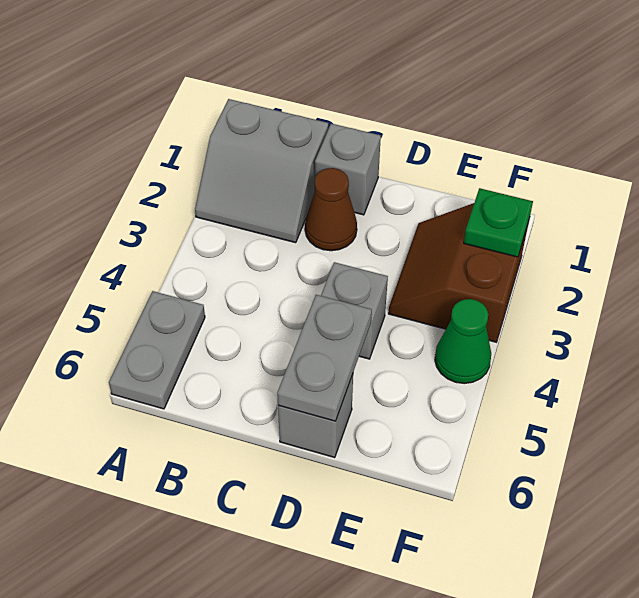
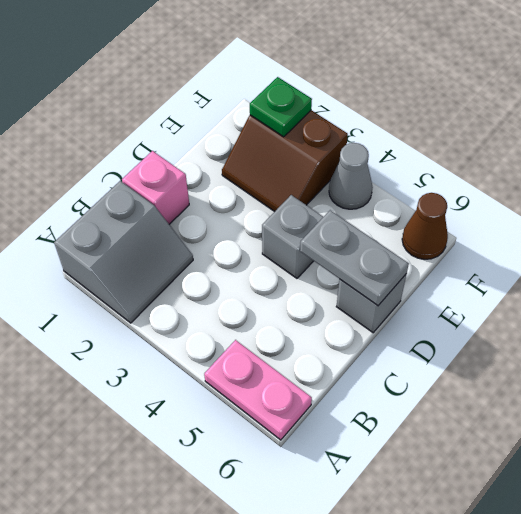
grey 1x2 plate [109,291,205,409] -> pink 1x2 plate [204,340,312,440]
grey 1x1 brick [315,124,381,215] -> pink 1x1 brick [122,151,189,224]
brown 1x1 cone [305,168,357,251] -> brown 1x1 cone moved to [402,193,448,259]
green 1x1 cone [435,299,491,384] -> grey 1x1 cone [329,143,373,209]

